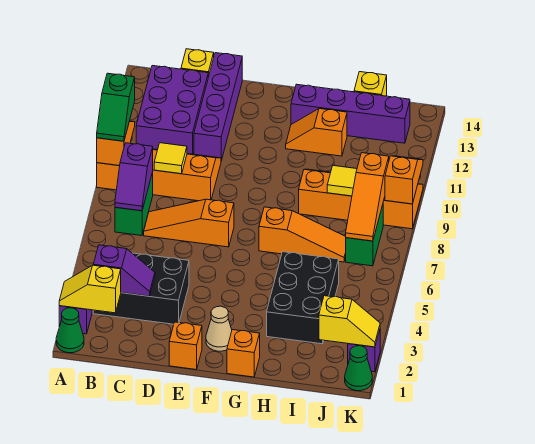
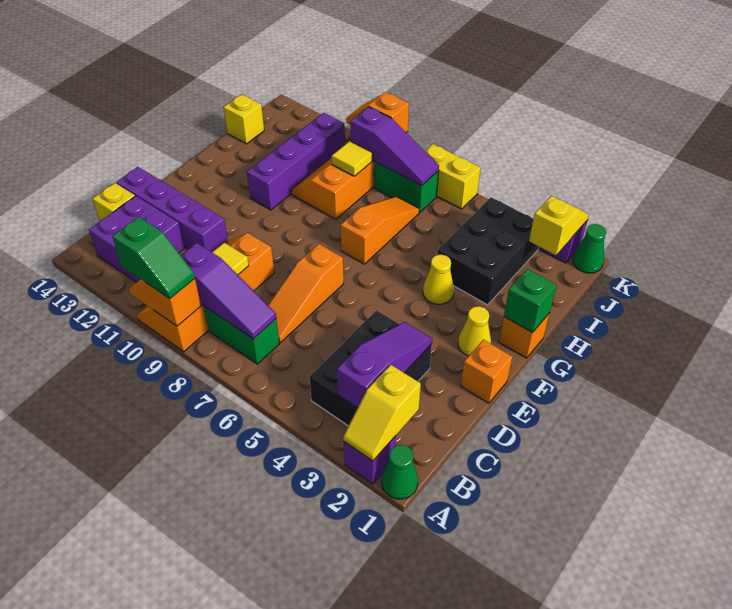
purple 1x2 slope [93,245,155,296] -> purple 1x3 slope [337,322,432,408]
purple 1x2 slope [115,143,153,211] -> purple 1x3 slope [181,243,276,339]
purple 2x3 brick [136,66,208,154] -> purple 2x2 brick [89,196,184,282]
tan 1x1 cone [206,306,232,351] -> yellow 1x1 cone [458,306,491,356]
none -> green 1x1 brick [504,269,557,333]
none -> yellow 1x1 cone [423,255,454,304]
orange 1x2 slope [286,109,347,156] -> none
purple 1x4 brick [291,84,410,143] -> purple 1x4 brick moved to [247,113,345,210]
black 2x3 brick [267,252,339,344] -> black 2x3 brick turned to [437,197,539,305]
orange 1x3 slope [346,153,389,241] -> purple 1x3 slope [350,107,439,186]
none -> yellow 1x2 brick [425,144,481,209]

